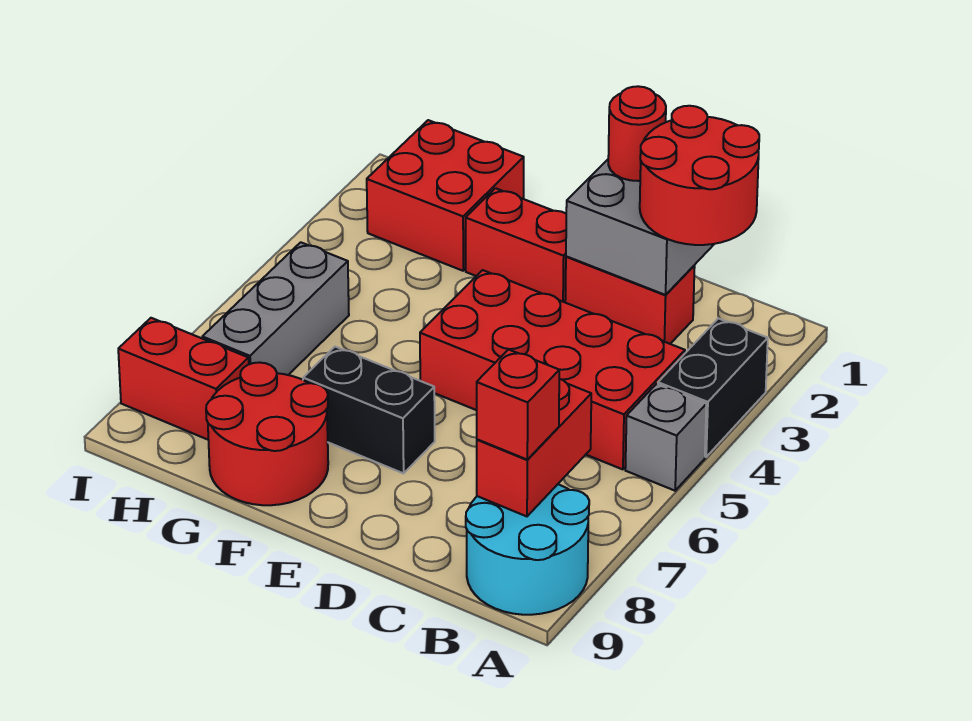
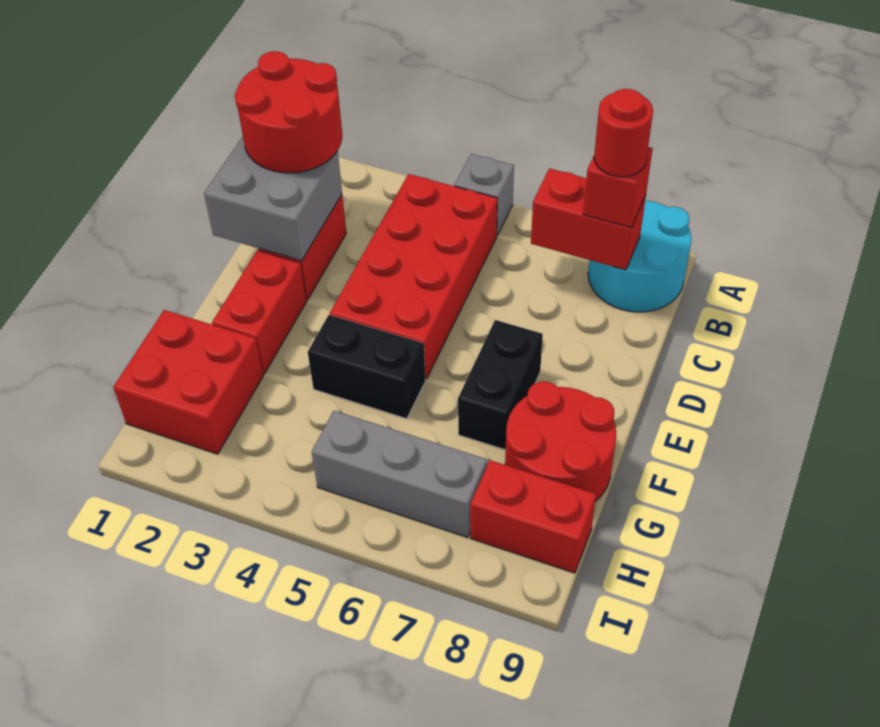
black 1x2 brick [658,318,768,457] -> black 1x2 brick moved to [308,315,426,419]
red 1x1 round brick [608,86,666,181] -> red 1x1 round brick moved to [594,89,653,177]
red 1x2 brick [118,318,249,440] -> red 1x2 brick turned to [470,460,596,573]

